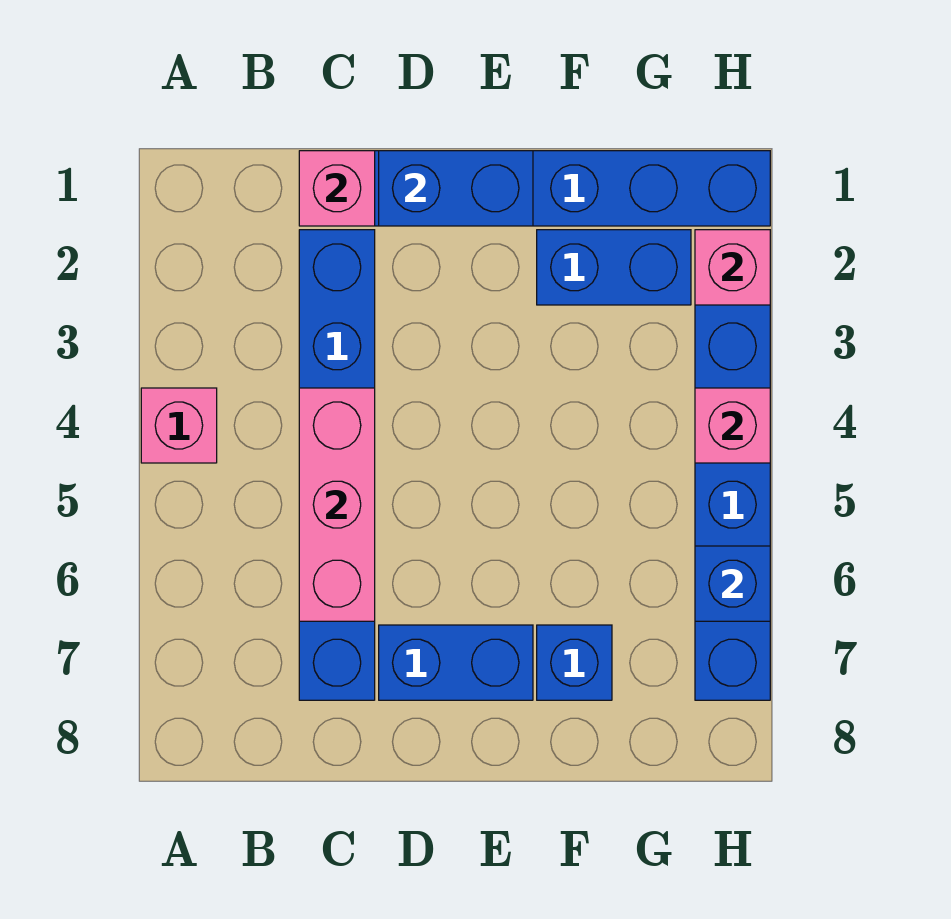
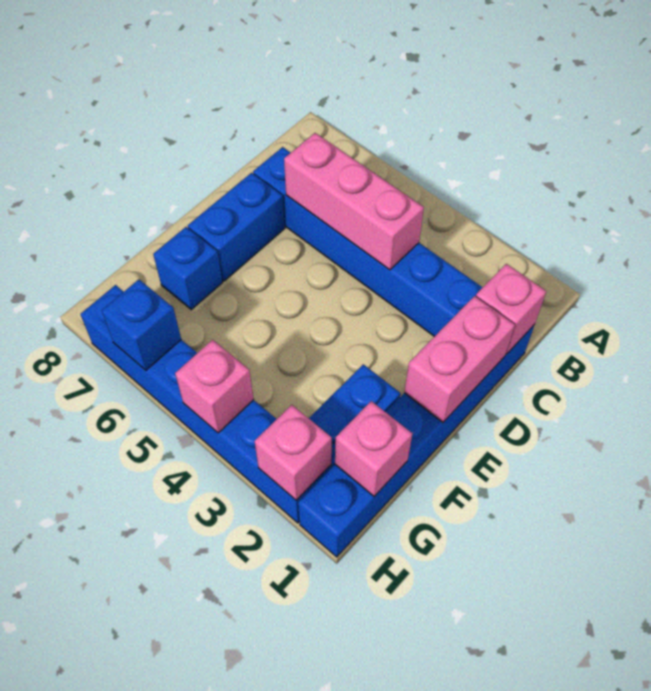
pink 1x1 brick [141,388,217,463] -> pink 1x1 brick moved to [335,401,412,496]
blue 1x2 brick [379,151,533,226] -> pink 1x2 brick [404,296,515,422]

